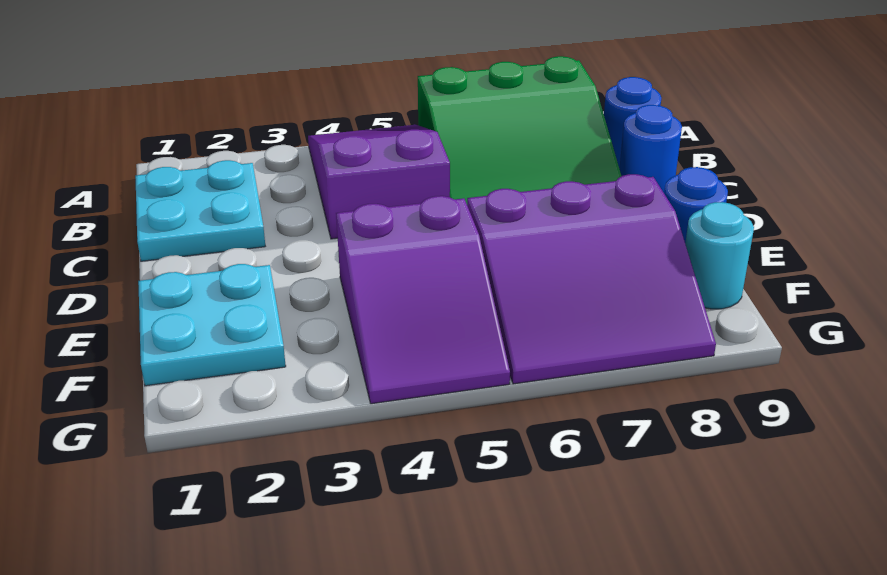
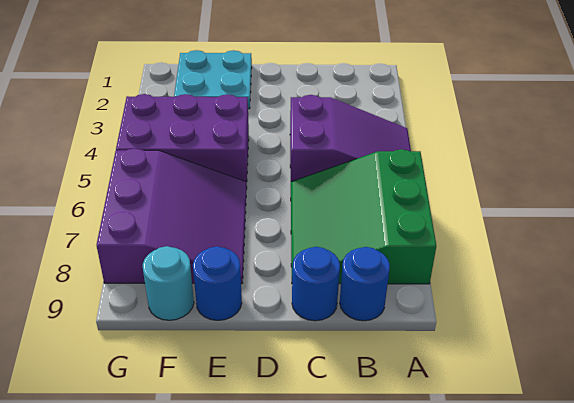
cyan 2x2 plate [135,160,265,261] -> none
purple 2x3 slope [336,196,510,404] -> purple 2x3 brick [116,94,249,187]
purple 3x3 slope [467,174,716,384] -> purple 3x3 slope turned to [96,148,247,284]

